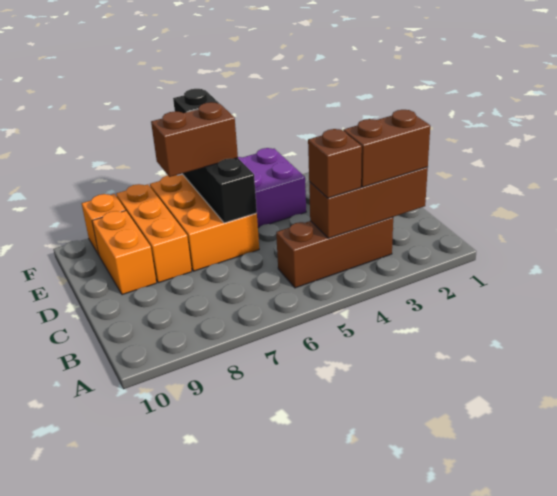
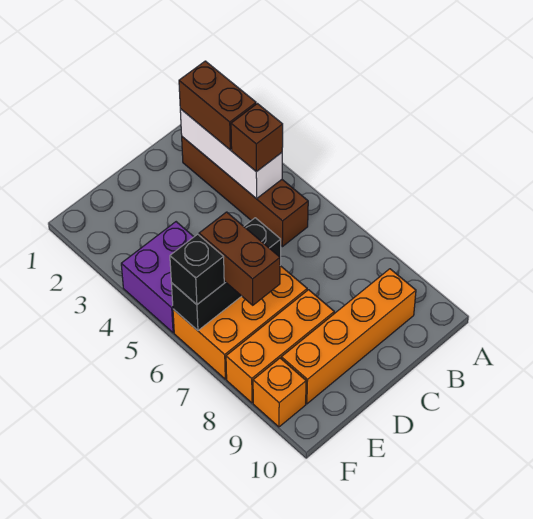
brown 1x3 brick [309,167,428,238] -> white 1x3 brick [180,109,282,199]
brown 1x3 brick [276,217,393,288] -> brown 1x4 brick [182,137,308,247]
orange 1x2 brick [92,211,156,295] -> orange 1x4 brick [281,269,416,404]

